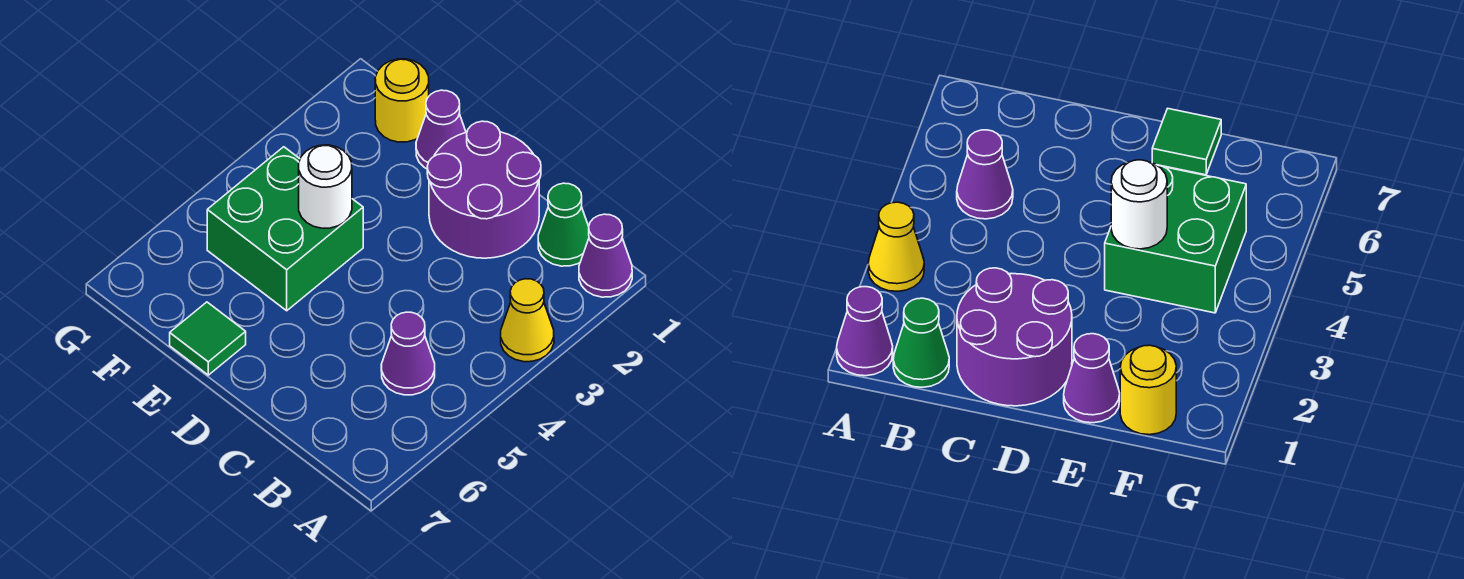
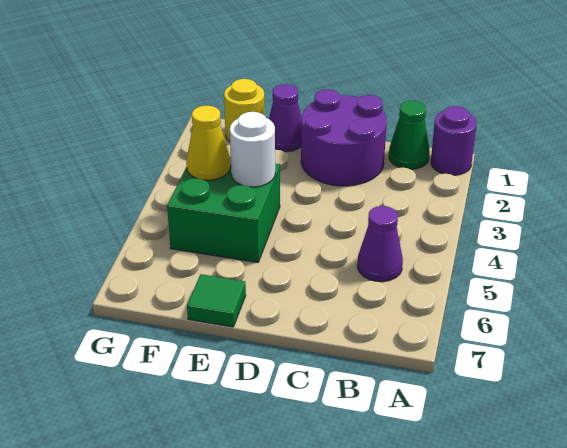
purple 1x1 cone [579,214,632,297] -> purple 1x1 round brick [431,106,477,175]
yellow 1x1 cone [501,279,554,362] -> yellow 1x1 cone moved to [186,106,231,180]

